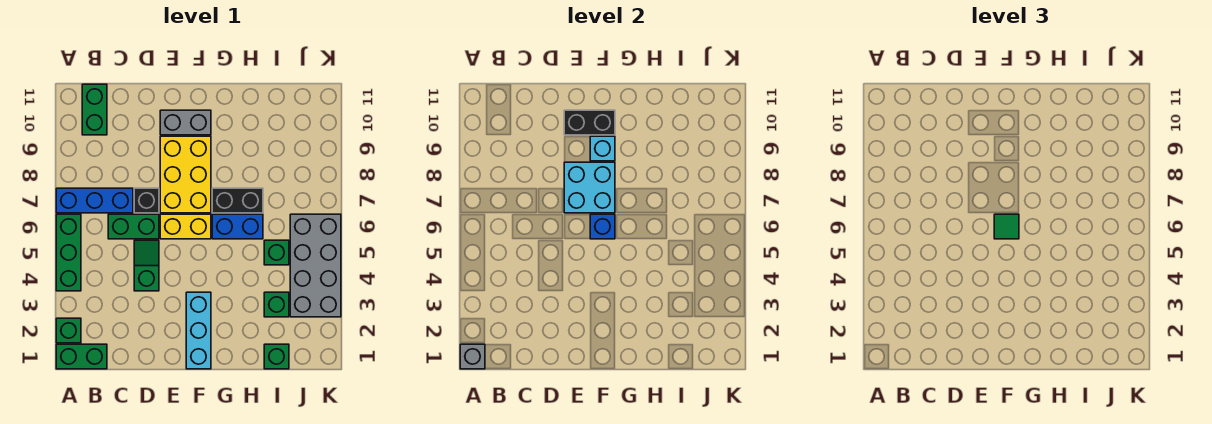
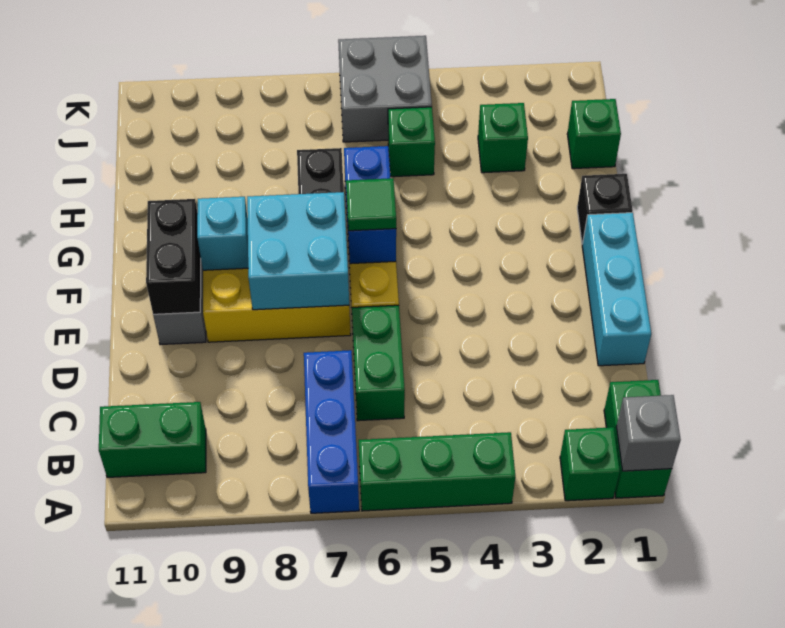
green 1x2 slope [134,240,159,291] -> none
black 1x1 brick [134,188,159,213] -> black 1x1 brick moved to [577,174,633,244]
cyan 1x3 brick [186,292,211,369] -> cyan 1x3 brick turned to [582,213,651,366]
grey 2x4 brick [290,214,341,317] -> grey 2x2 brick [338,36,432,142]

